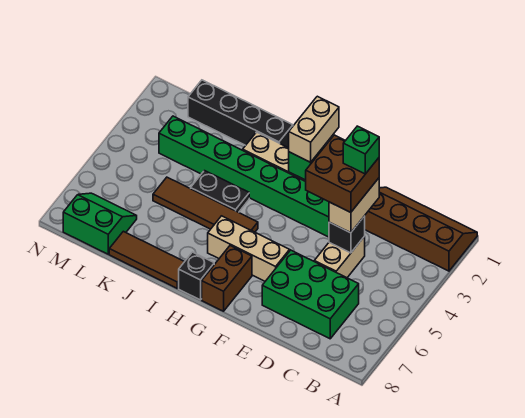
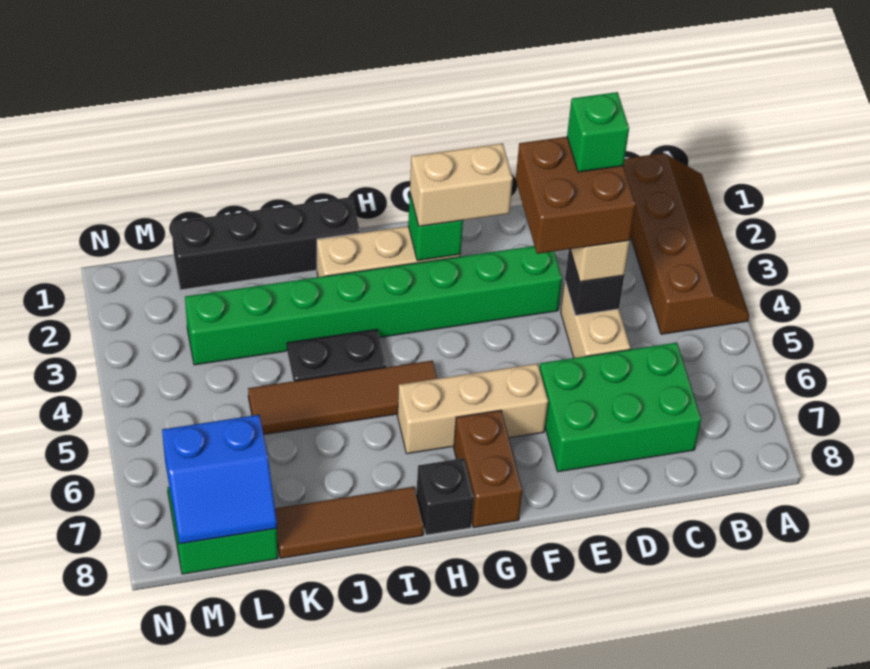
brown 2x4 slope [365,187,477,271] -> brown 2x4 slope turned to [624,153,749,334]
tan 1x2 brick [289,96,339,162] -> tan 1x2 brick turned to [410,143,513,226]
none -> blue 2x2 slope [162,415,277,544]

